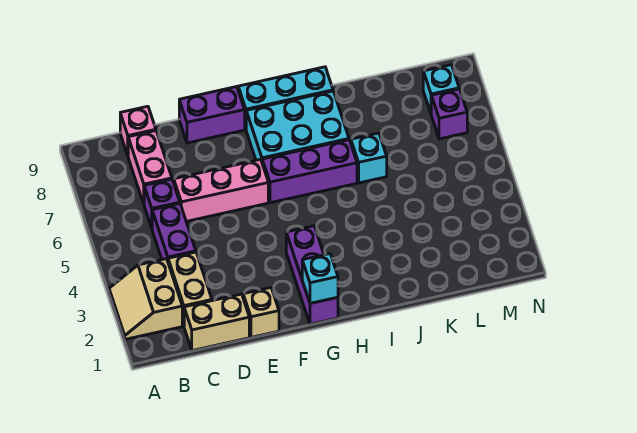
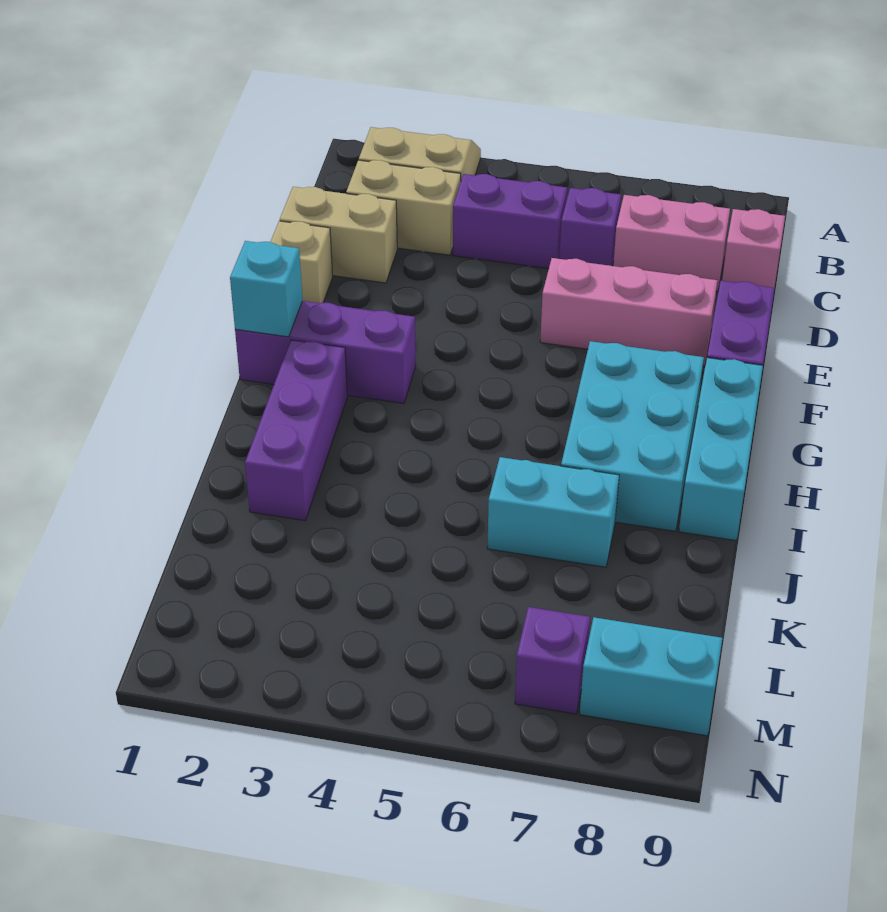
tan 1x2 brick [184,294,249,351] -> tan 1x2 brick turned to [280,187,397,283]
pink 1x3 brick [174,159,268,221] -> pink 1x3 brick turned to [540,258,717,366]
purple 1x3 brick [262,140,357,203] -> purple 1x3 brick moved to [245,340,347,521]
cyan 1x1 brick [351,133,387,183] -> cyan 1x2 brick [487,457,619,567]
cyan 1x1 brick [423,65,459,113] -> cyan 1x2 brick [580,617,722,736]

